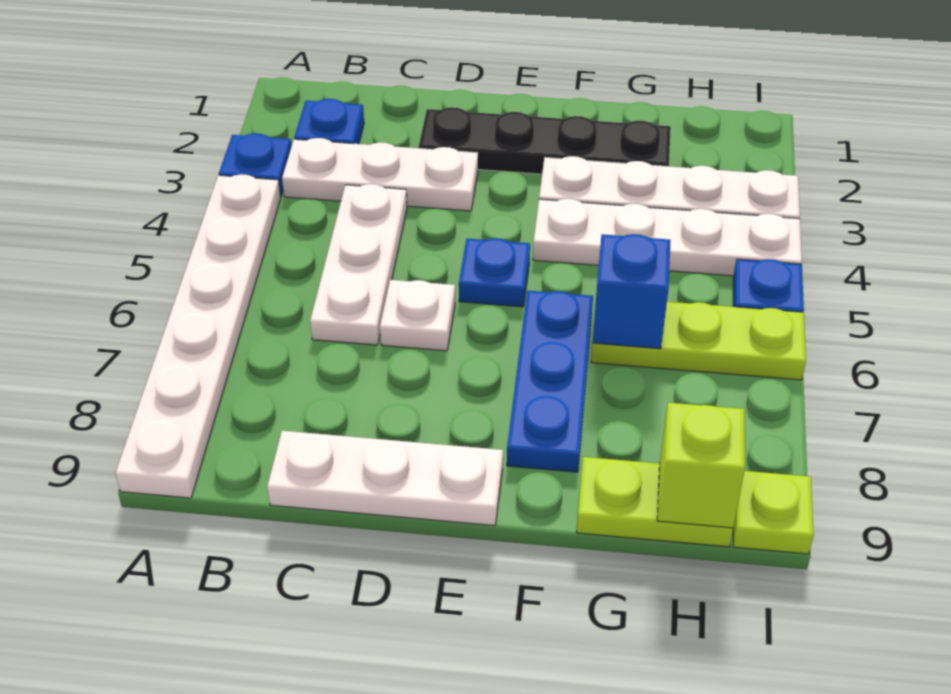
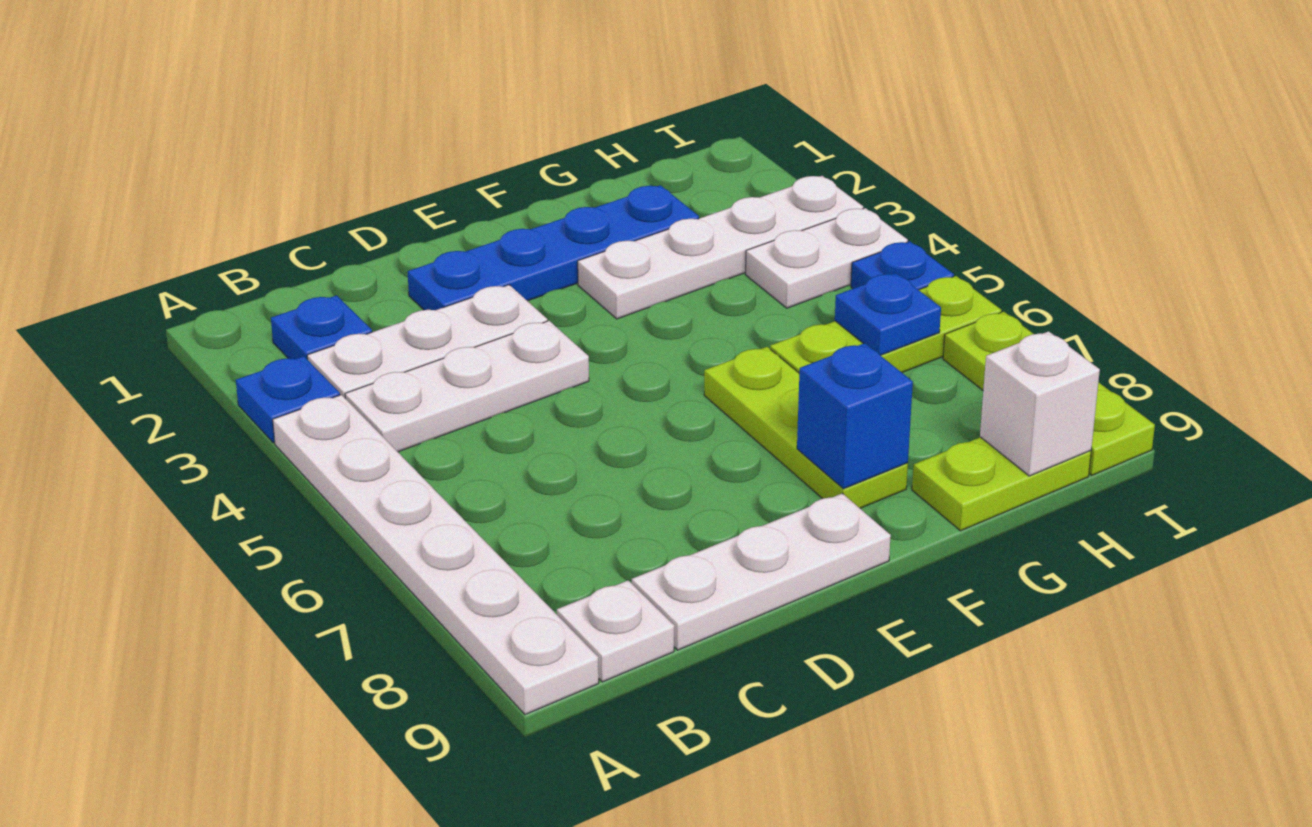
white 1x3 plate [310,184,407,345] -> white 1x3 plate turned to [345,321,589,452]
black 1x4 plate [419,107,671,174] -> blue 1x4 plate [408,185,699,310]
white 1x1 plate [380,280,455,351] -> white 1x1 plate moved to [557,580,674,682]
blue 1x1 plate [459,238,530,307] -> blue 1x1 plate moved to [835,273,941,355]
white 1x4 plate [533,199,802,276] -> white 1x2 plate [746,208,908,308]
blue 1x3 plate [507,291,593,472] -> lime 1x3 plate [704,347,908,508]
blue 1x1 brick [593,234,671,349] -> blue 1x1 brick moved to [797,343,913,489]
lime 1x1 brick [657,403,745,528] -> white 1x1 brick [980,331,1100,476]
lime 1x1 plate [733,471,814,554] -> lime 1x3 plate [943,312,1155,475]

